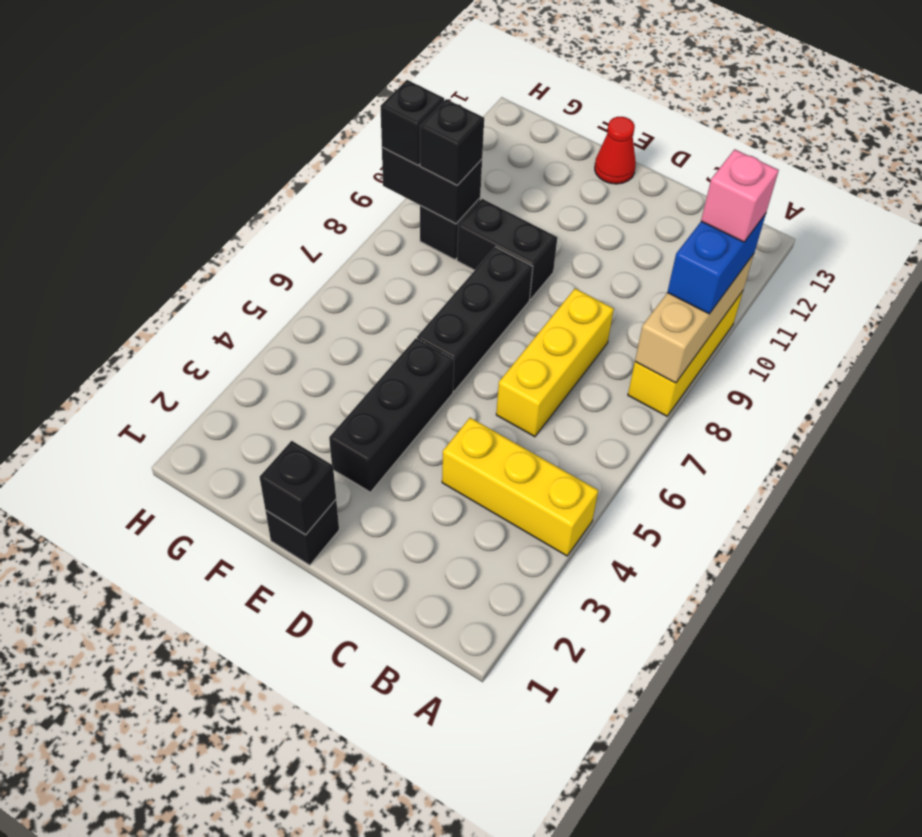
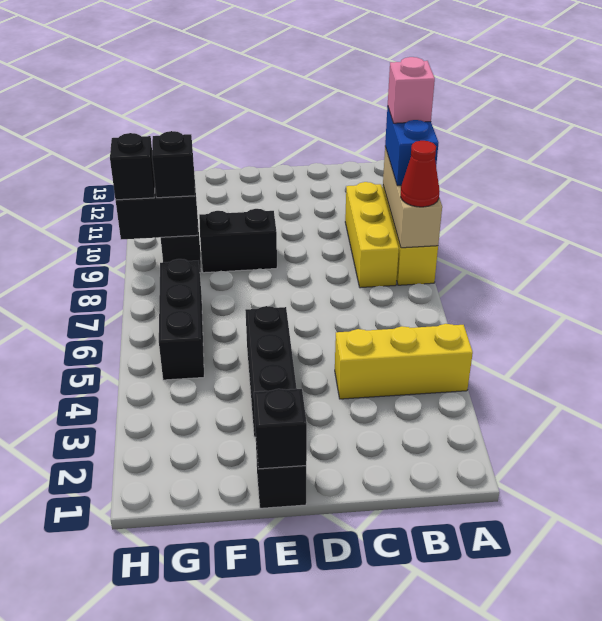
yellow 1x3 brick [496,288,614,437] -> yellow 1x3 brick moved to [345,182,399,288]
black 1x3 brick [417,247,533,391] -> black 1x3 brick moved to [159,259,204,380]
red 1x1 cone [595,117,636,184] -> red 1x1 cone moved to [401,141,440,207]

